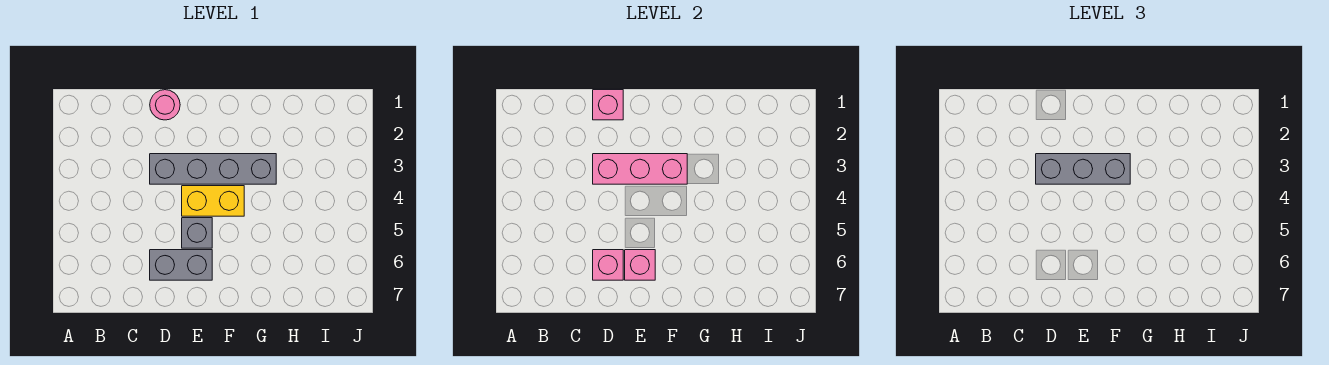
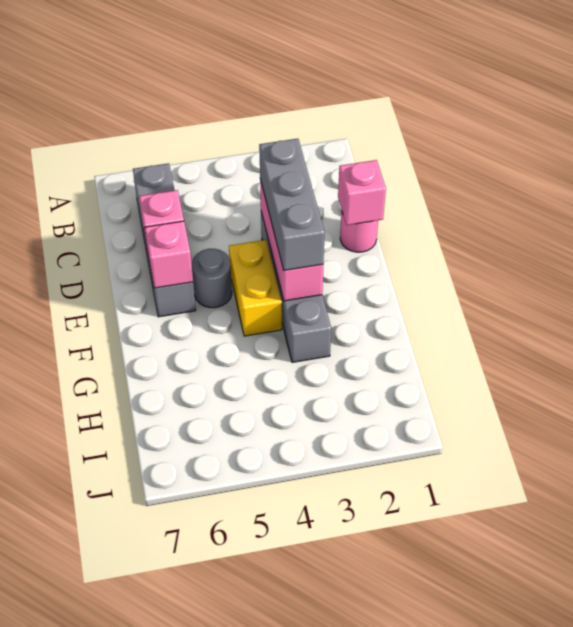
grey 1x2 brick [150,250,212,280] -> grey 1x4 brick [133,163,196,317]
grey 1x1 brick [182,218,212,248] -> grey 1x1 round brick [192,249,232,308]

